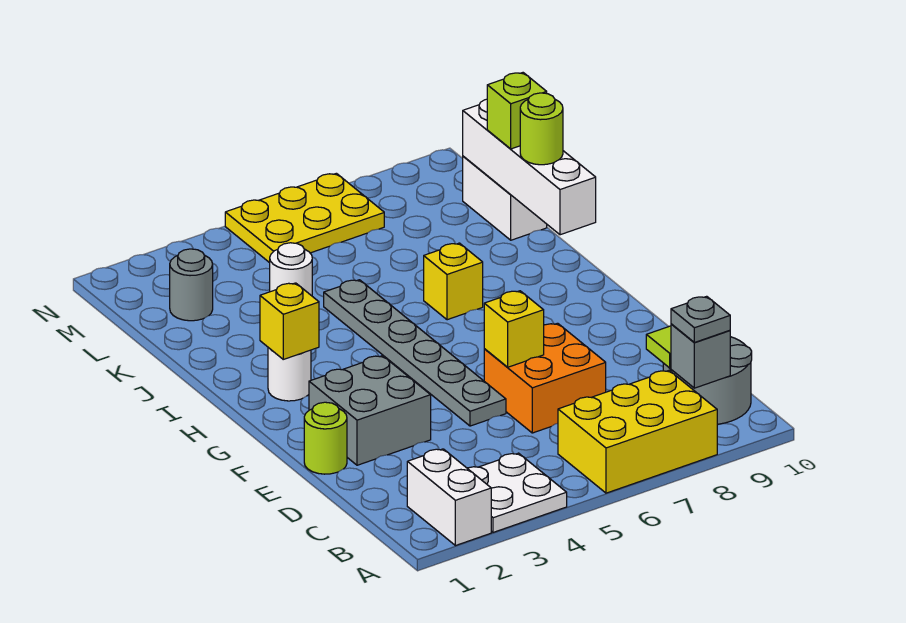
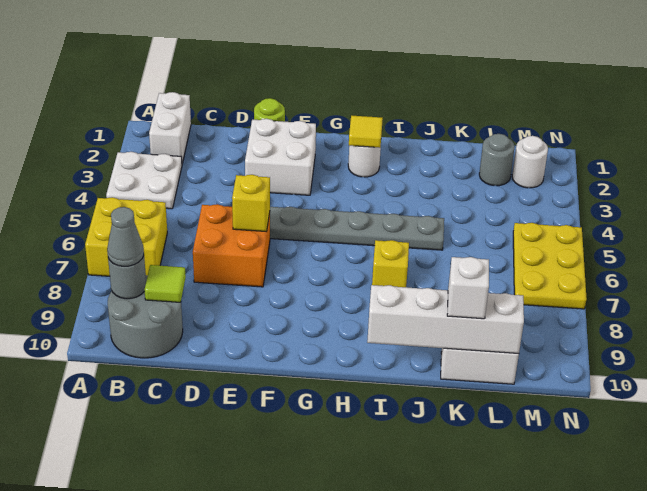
white 1x2 brick [407,449,491,546] -> white 1x2 brick turned to [149,92,191,164]
yellow 2x3 brick [558,371,718,493] -> yellow 2x2 brick [85,197,167,276]
grey 1x1 brick [671,324,730,388] -> grey 1x1 round brick [108,256,146,299]
grey 1x1 plate [671,296,730,342] -> grey 1x1 cone [107,207,144,266]
grey 2x2 brick [309,356,431,465] -> white 2x2 brick [245,119,316,195]
yellow 1x1 brick [260,283,319,359] -> yellow 1x1 tile [349,116,383,148]
lime 1x1 round brick [520,93,563,165] -> none
white 1x1 round brick [270,243,312,296] -> white 1x1 round brick moved to [512,136,548,188]
lime 1x1 brick [487,73,547,149] -> white 1x1 brick [447,257,489,319]

